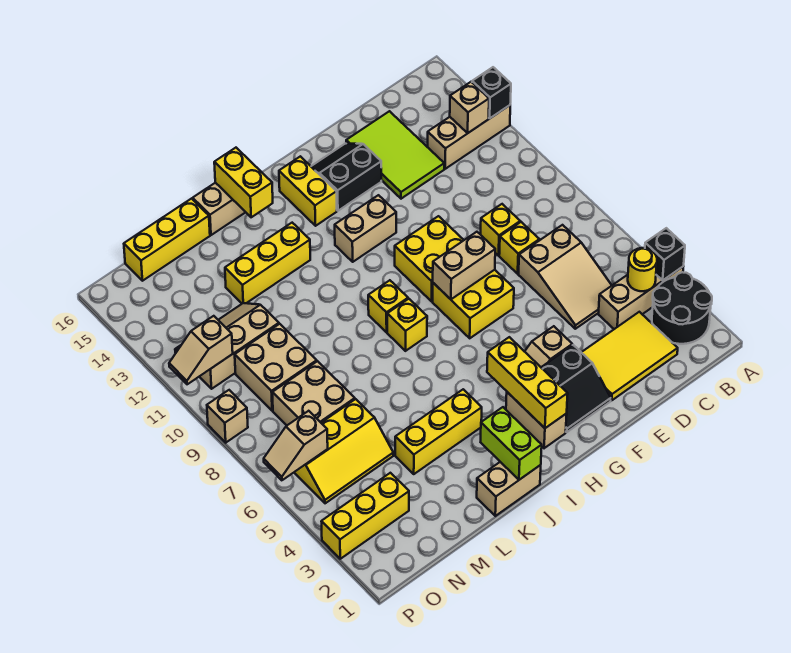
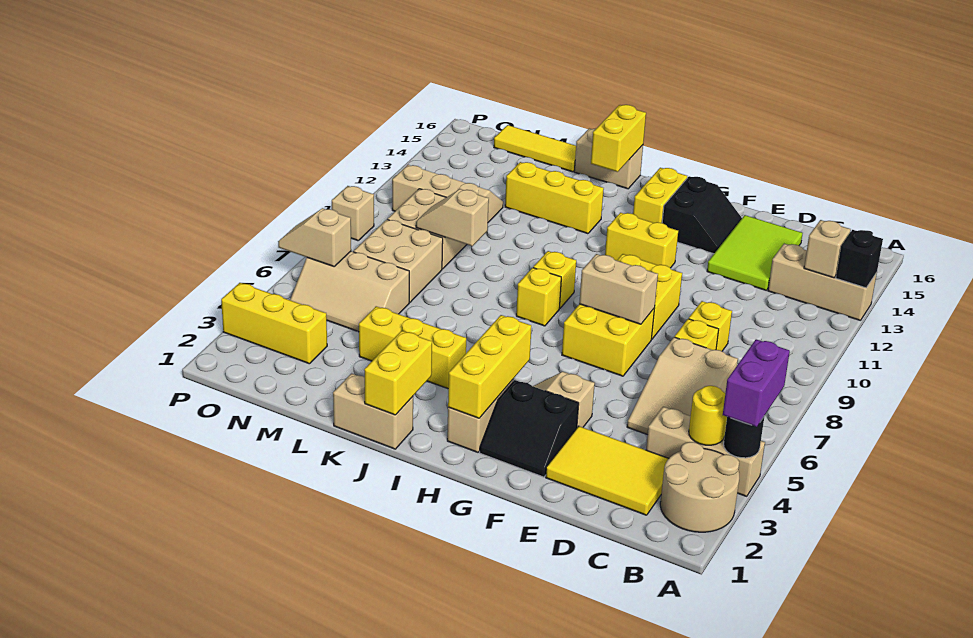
black 2x2 round brick [652,272,712,344] -> tan 2x2 round brick [660,442,739,532]
black 1x1 brick [645,228,685,280] -> black 1x1 round brick [724,417,764,458]
none -> purple 1x2 brick [723,339,790,427]
black 2x2 slope [311,144,381,211] -> black 2x2 slope turned to [662,176,742,254]
tan 1x2 brick [335,195,396,262] -> yellow 1x2 brick [605,213,678,268]
lime 1x2 brick [481,407,542,480] -> yellow 1x2 brick [364,331,432,415]
yellow 1x3 brick [124,199,210,281] -> yellow 1x3 tile [494,125,576,172]
yellow 2x3 slope [294,399,393,503] -> tan 2x3 slope [290,251,409,332]
tan 1x2 slope [169,316,233,384] -> tan 1x2 slope moved to [416,189,489,246]

